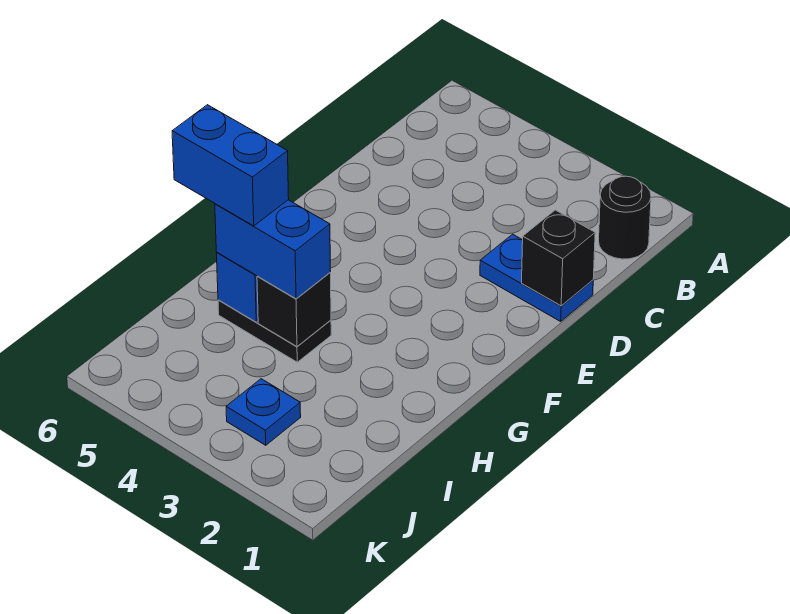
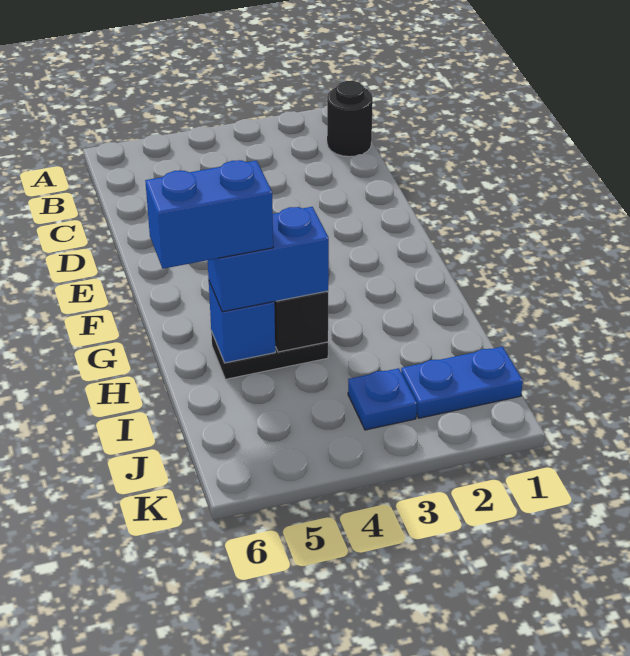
blue 1x2 plate [480,234,593,321] -> blue 1x2 plate moved to [401,347,523,418]
black 1x1 brick [522,210,595,306] -> none

